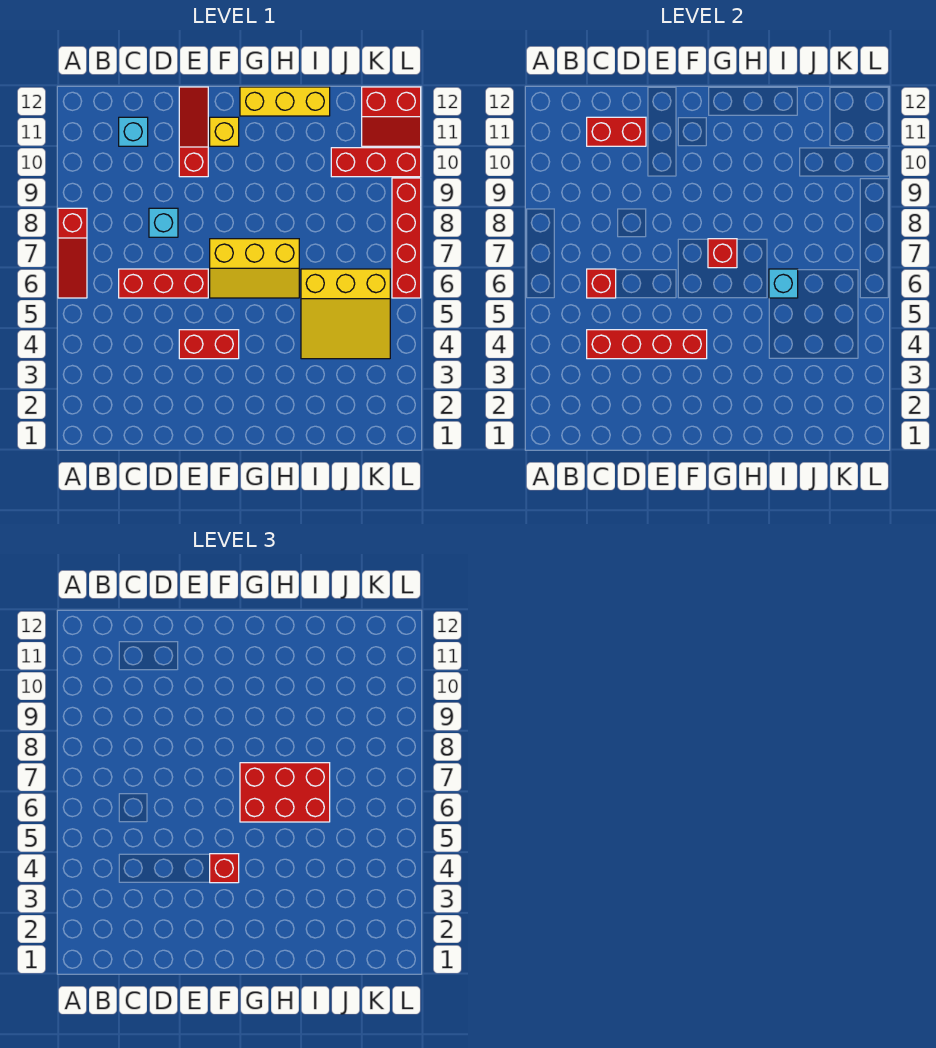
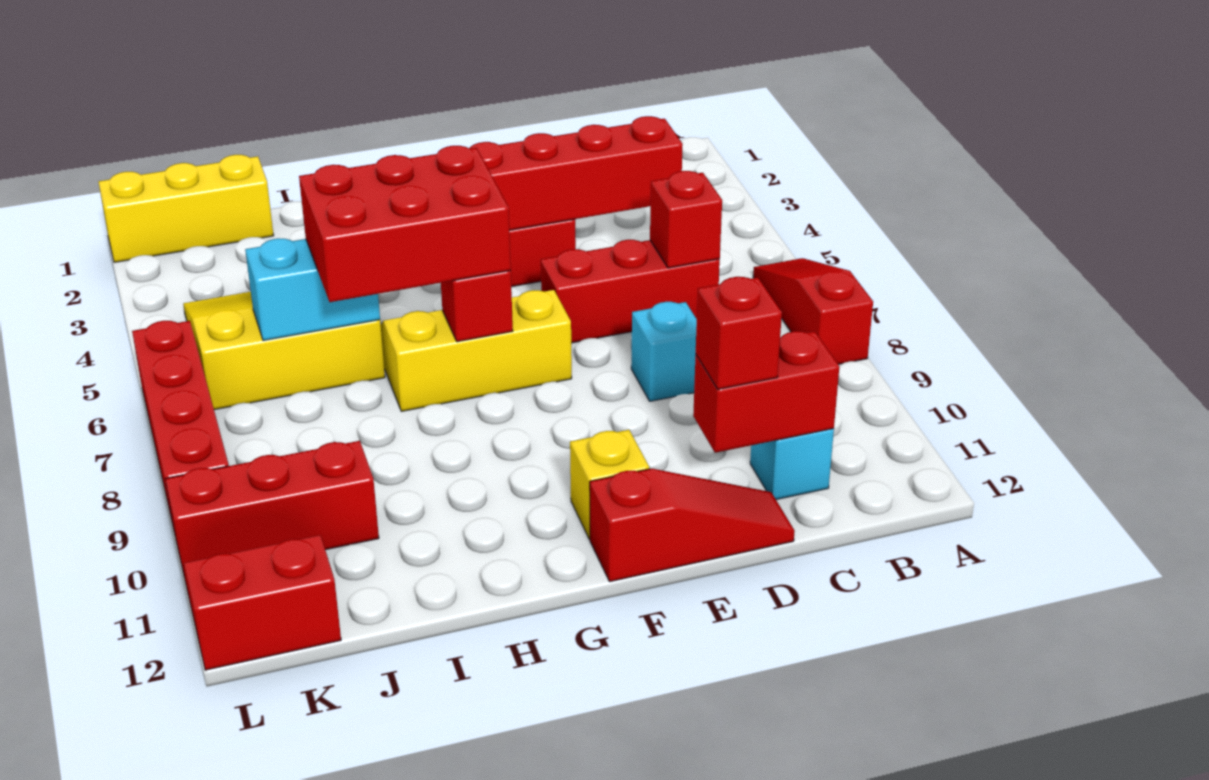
red 1x3 slope [179,87,208,177] -> red 1x3 slope turned to [590,469,795,582]
red 1x1 brick [210,854,239,883] -> red 1x1 brick moved to [696,277,782,389]
yellow 1x3 brick [240,87,330,116] -> yellow 1x3 brick moved to [99,155,274,262]
cyan 1x1 brick [769,269,798,298] -> cyan 1x2 brick [245,238,380,341]

